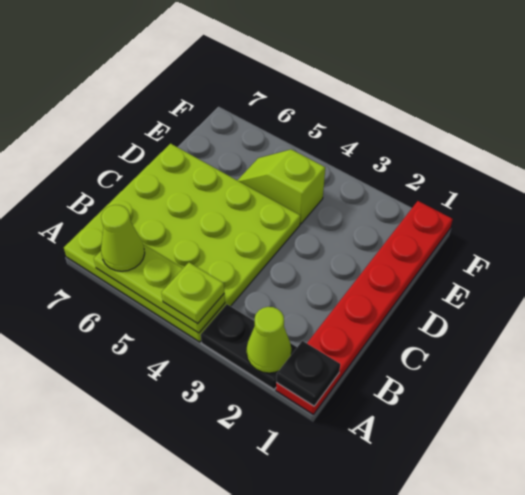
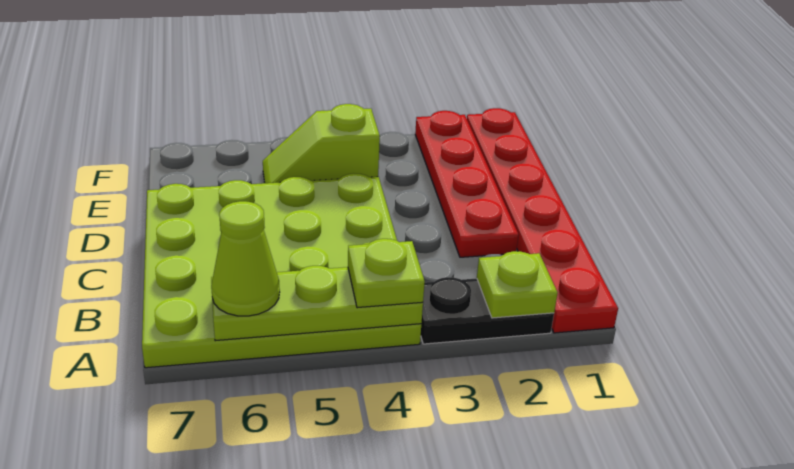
black 1x1 plate [276,341,340,406] -> none
lime 1x1 cone [247,307,291,373] -> lime 1x1 plate [477,251,558,318]
none -> red 1x4 plate [415,111,519,257]

